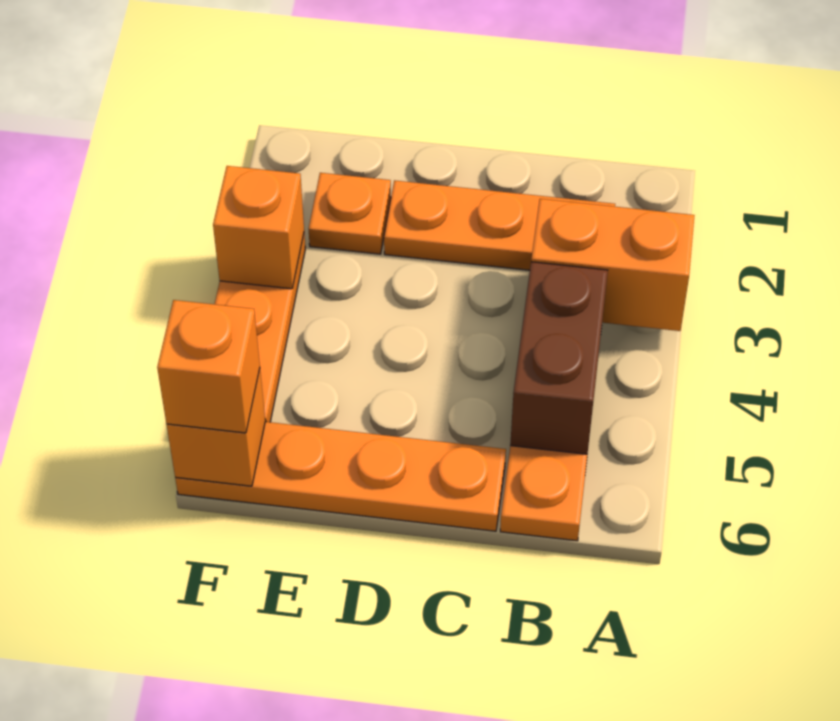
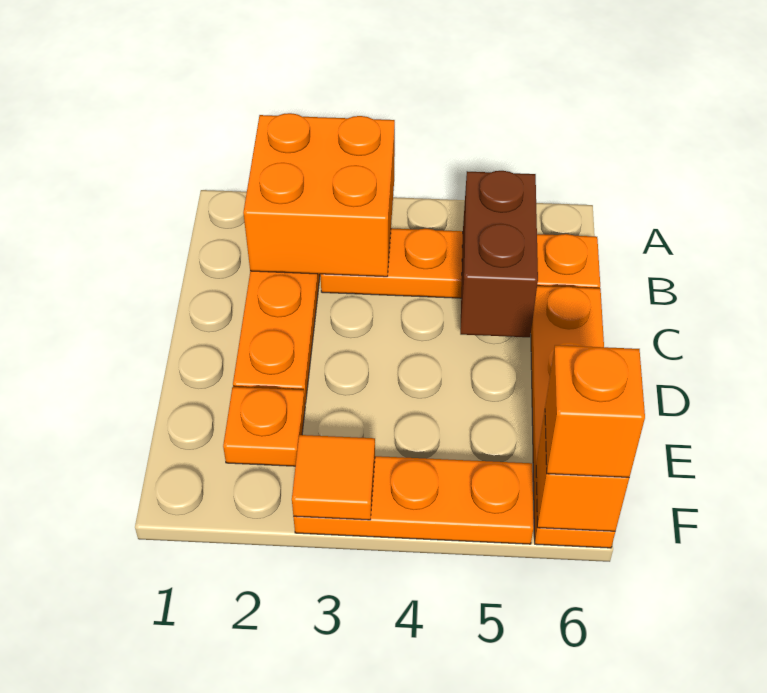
orange 1x2 brick [531,199,695,331] -> orange 2x2 brick [243,113,395,277]
brown 1x2 brick [510,262,608,454] -> brown 1x2 brick turned to [460,171,538,337]
orange 1x1 brick [213,166,304,289] -> orange 1x1 tile [292,435,375,520]

